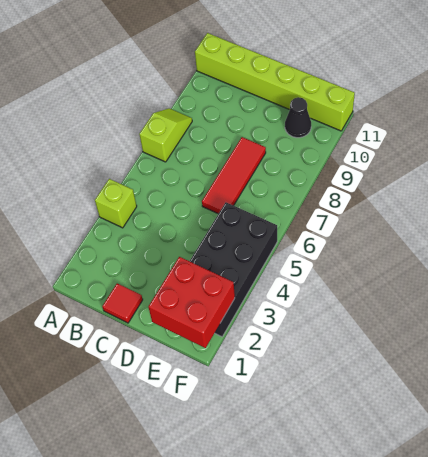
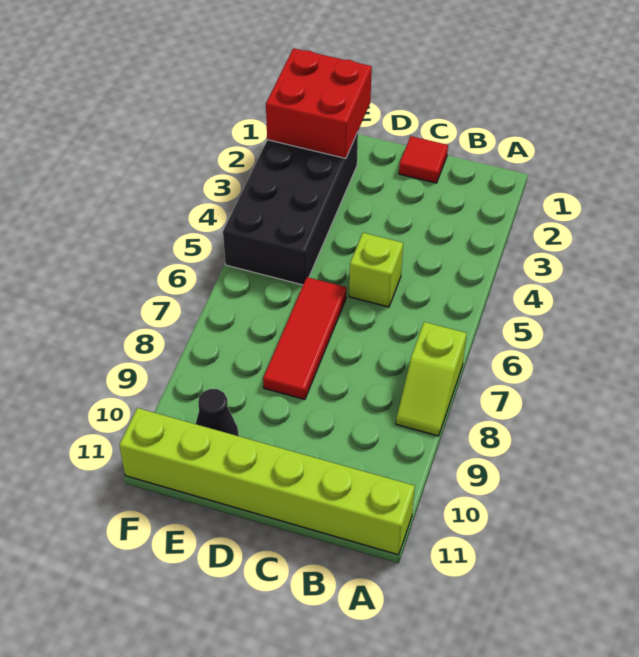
lime 1x1 brick [95,179,137,228] -> lime 1x1 brick moved to [349,233,403,307]

